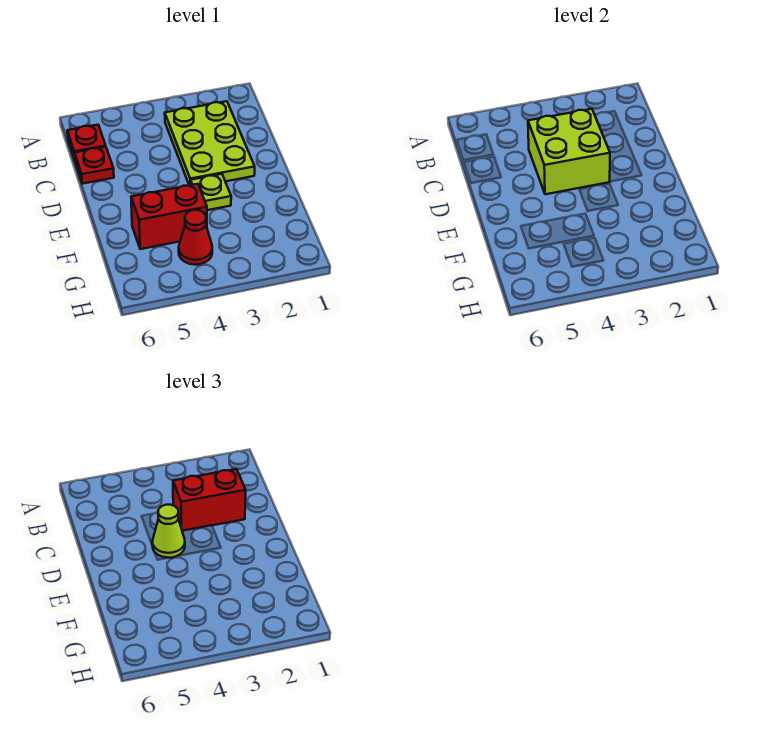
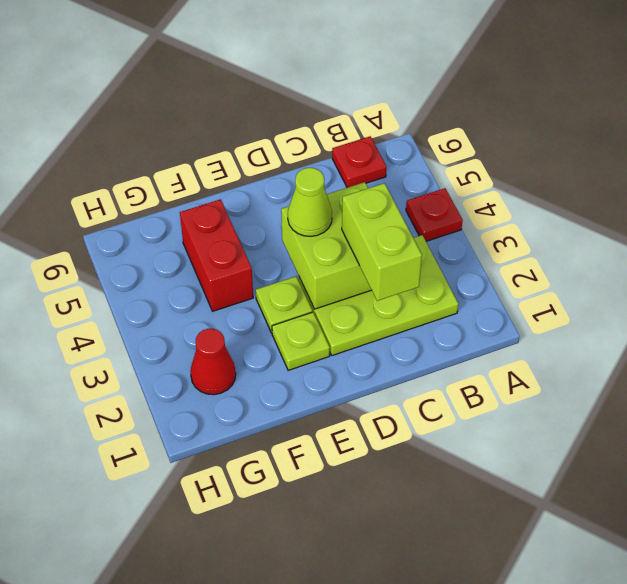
red 1x2 brick [173,469,246,531] -> lime 1x2 brick [342,183,422,301]
red 1x1 plate [75,147,114,184] -> red 1x1 plate moved to [406,188,463,241]
none -> lime 1x1 plate [272,312,330,370]
red 1x1 cone [179,210,212,265] -> red 1x1 cone moved to [190,329,236,395]

